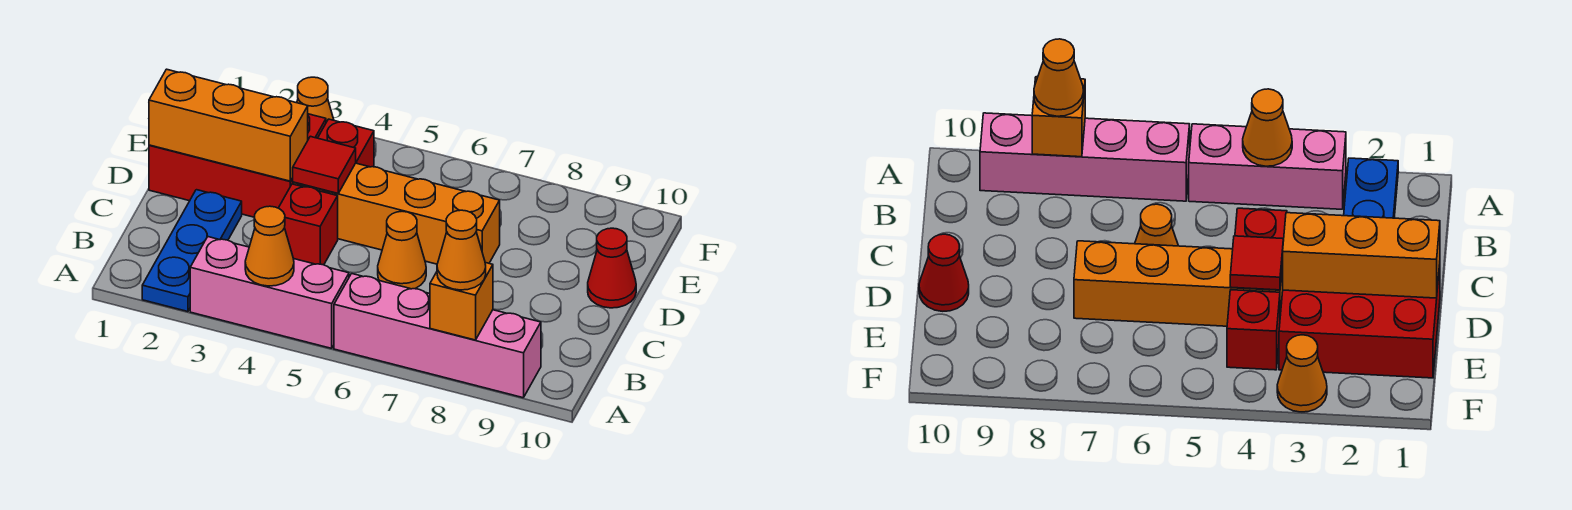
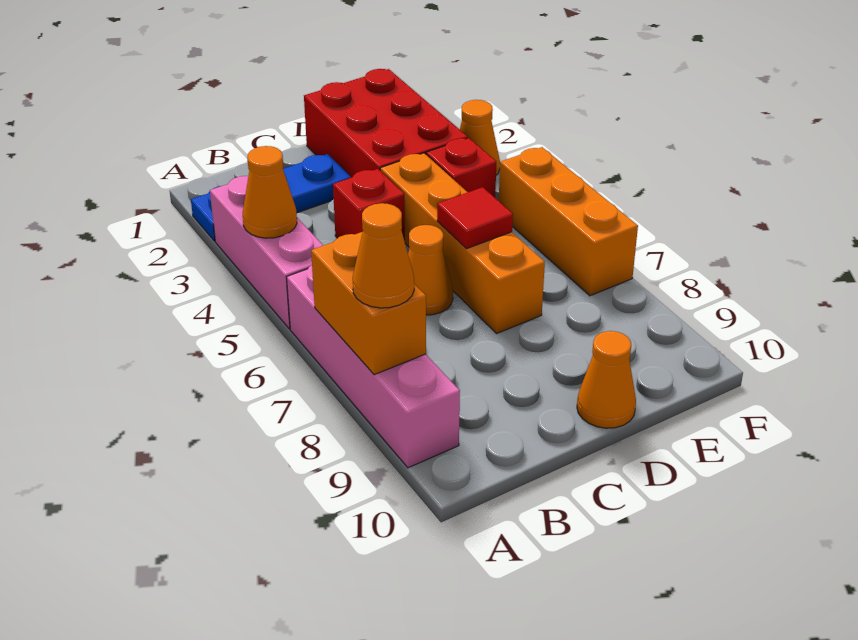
orange 1x1 brick [430,263,493,340] -> orange 1x2 brick [311,232,426,375]
orange 1x3 brick [149,69,308,181] -> orange 1x3 brick moved to [499,147,638,296]
red 1x1 tile [293,136,356,193] -> red 1x1 tile moved to [437,187,513,249]
red 1x1 cone [588,228,636,308] -> orange 1x1 cone [577,331,636,428]

